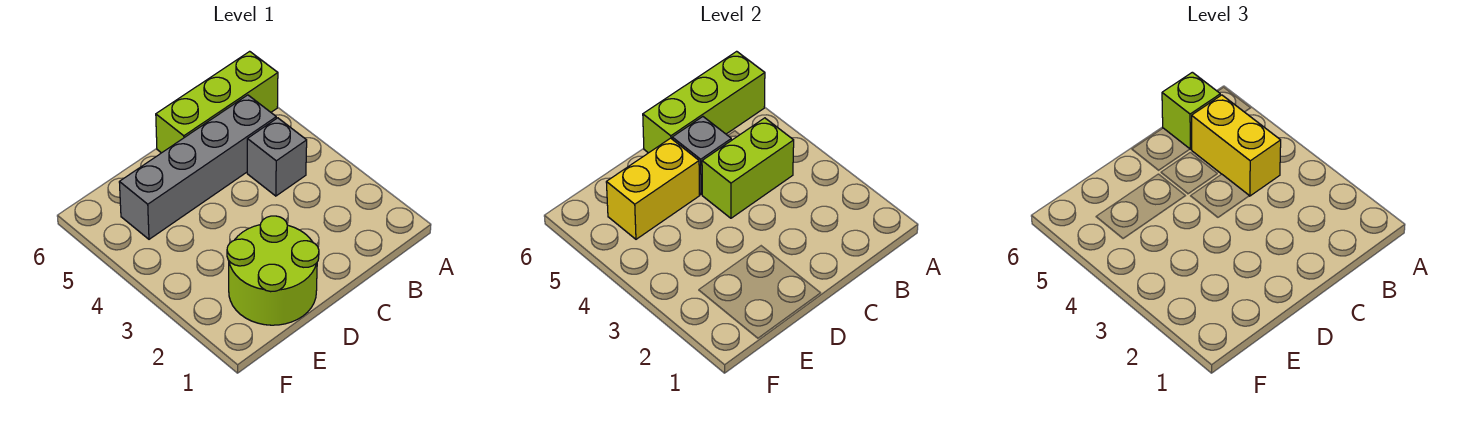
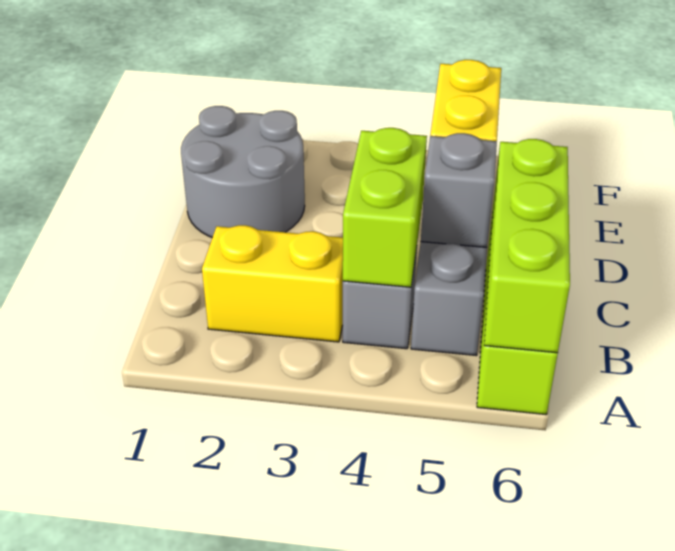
yellow 1x2 brick [1192,95,1281,196] -> yellow 1x2 brick moved to [202,225,343,342]
lime 1x1 brick [1162,72,1220,149] -> none
lime 2x2 round brick [227,216,319,325] -> grey 2x2 round brick [181,106,305,238]

